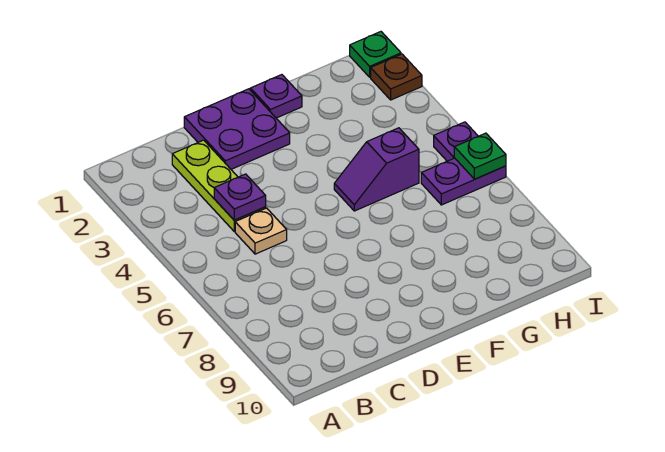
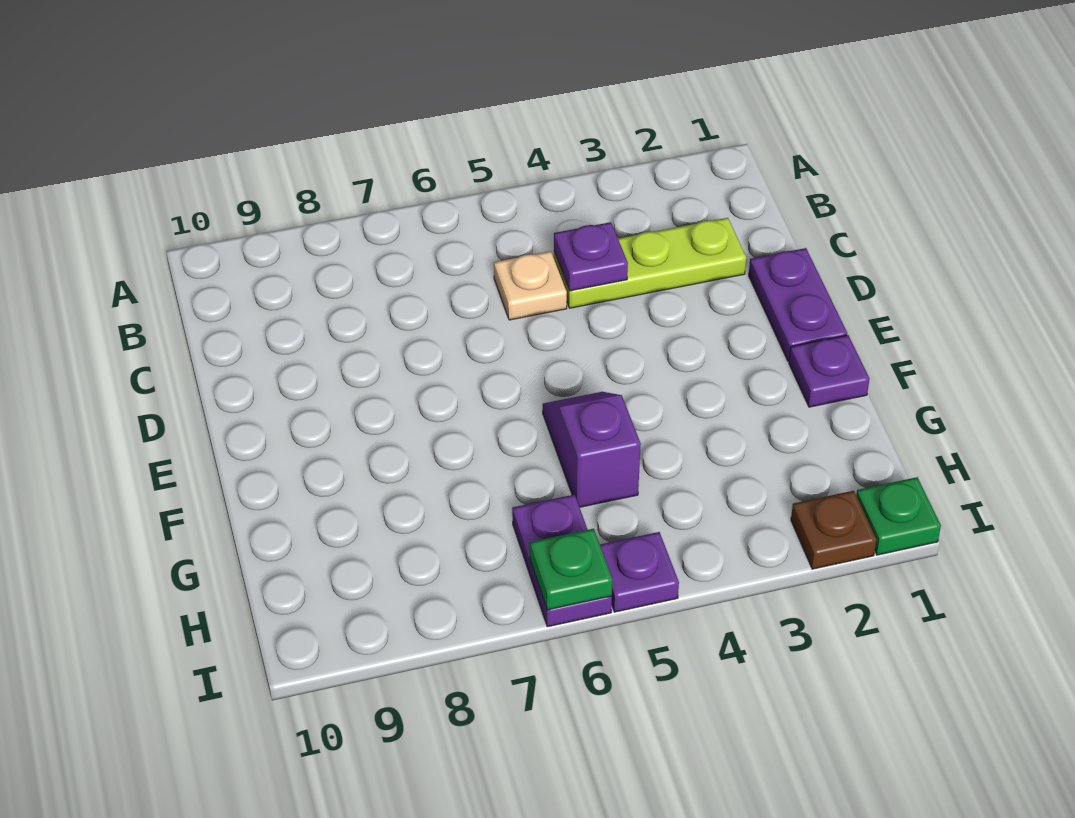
purple 2x2 plate [184,89,290,169] -> purple 1x2 plate [749,248,847,361]

